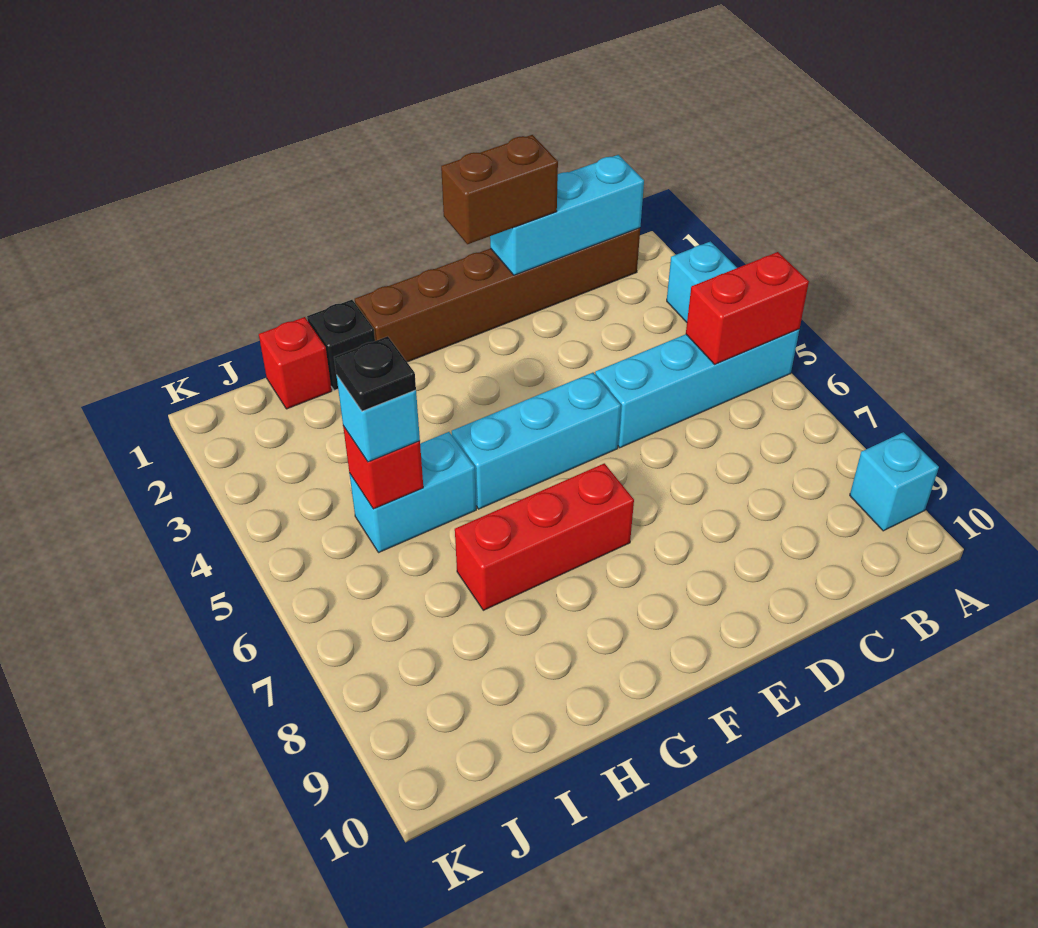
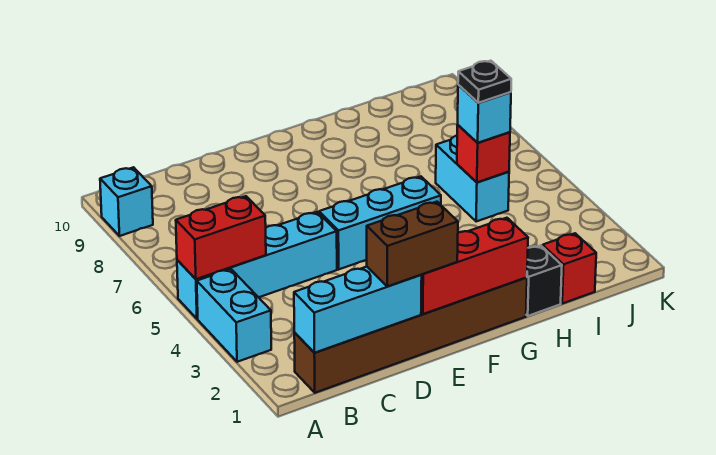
red 1x3 brick [455,463,634,610] -> red 1x3 brick moved to [421,218,528,314]
cyan 1x2 brick [349,432,476,553] -> cyan 1x2 brick turned to [436,136,509,222]

